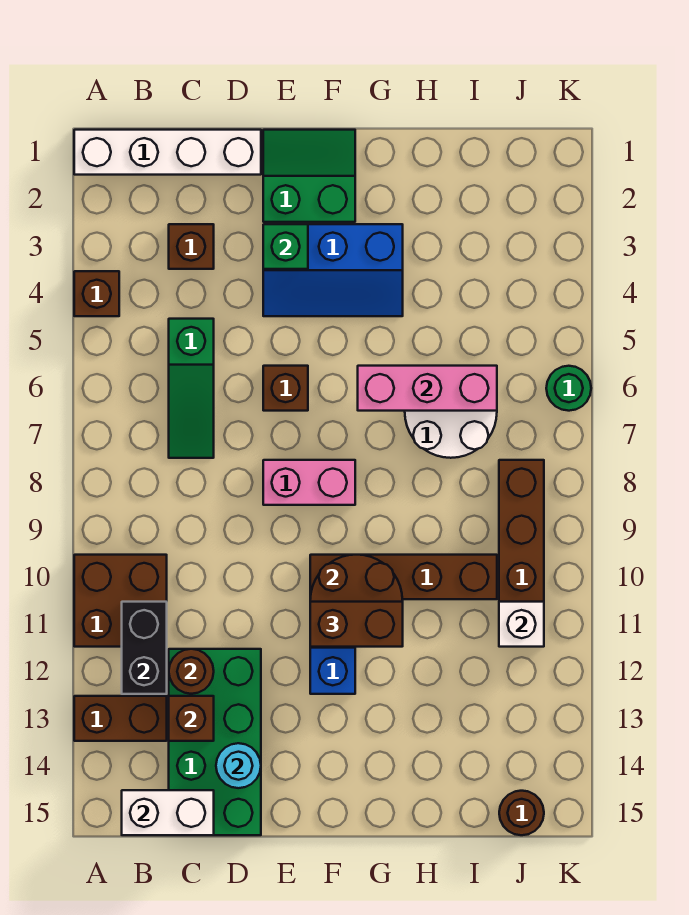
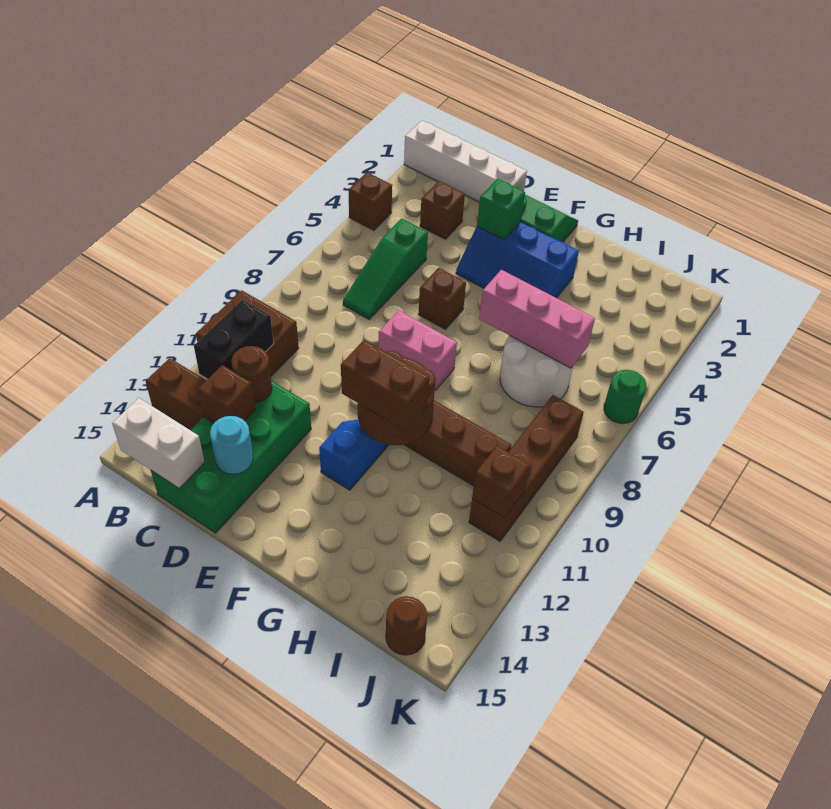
white 1x1 brick [499,602,544,647] -> brown 1x1 brick [472,446,530,518]

